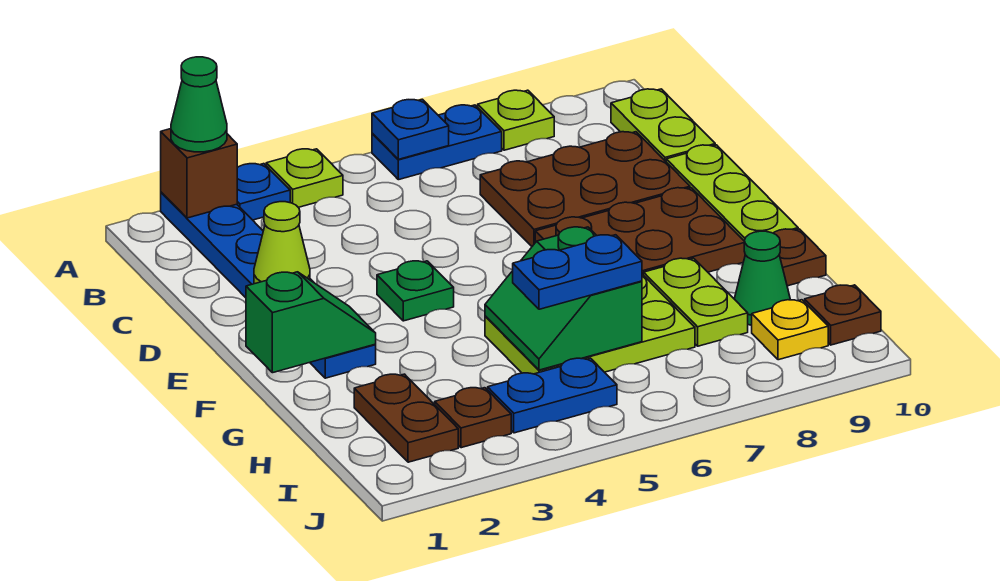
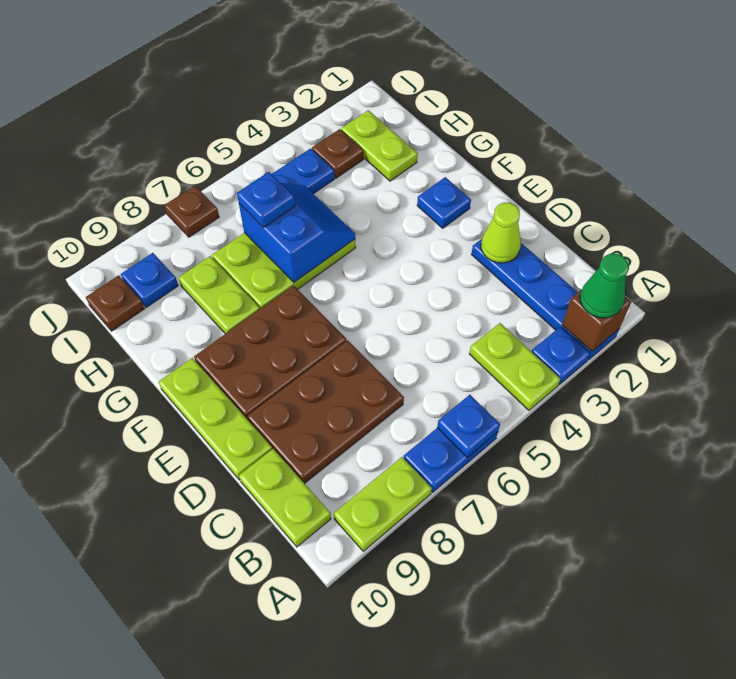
lime 1x1 plate [266,149,343,207] -> lime 1x2 plate [469,323,560,410]
lime 1x1 plate [478,90,554,150] -> lime 1x2 plate [334,457,432,551]
green 1x1 plate [377,261,454,321] -> none
green 1x2 slope [246,272,376,373] -> none
green 2x2 slope [485,227,642,370] -> blue 2x2 slope [239,183,355,282]
brown 1x1 plate [773,229,826,286] -> brown 1x1 plate moved to [164,186,219,237]
brown 1x2 plate [354,374,458,462] -> lime 1x2 plate [341,110,418,181]
blue 1x2 plate [513,235,642,309] -> blue 1x1 plate [237,172,295,227]
green 1x1 cone [734,231,790,325] -> none
yellow 1x1 plate [752,300,828,360] -> blue 1x1 plate [121,253,178,308]

